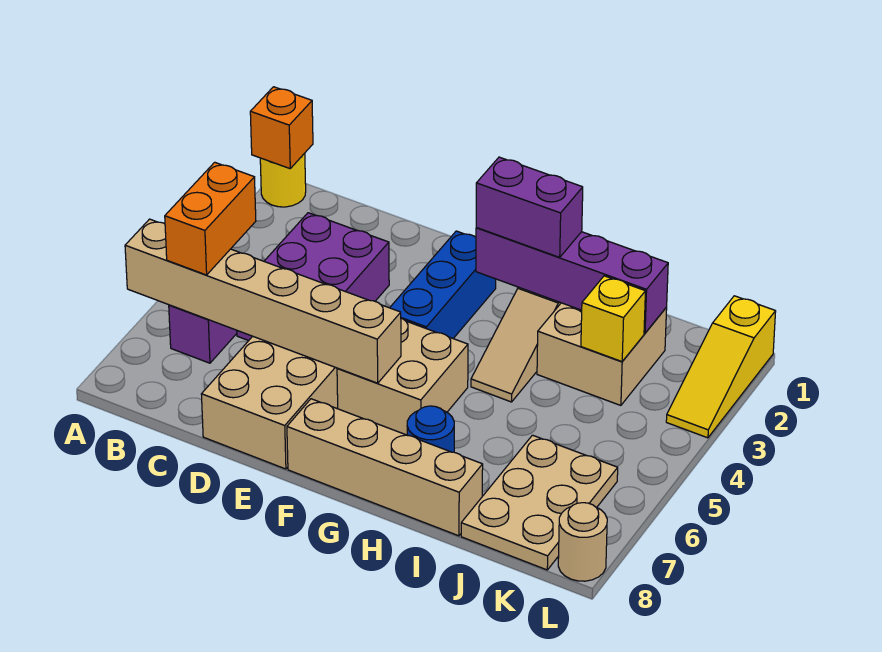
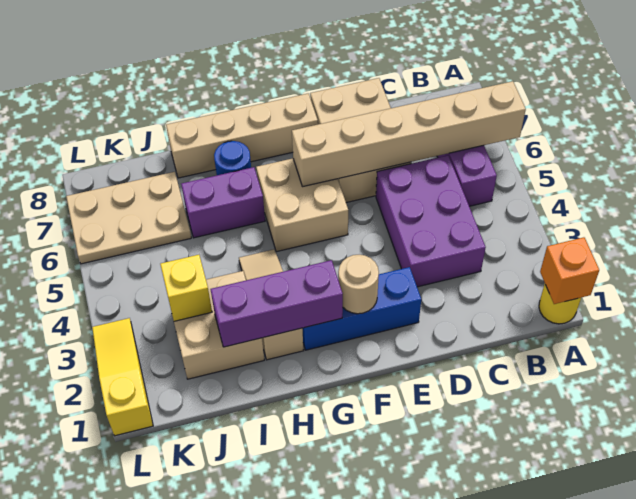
orange 1x2 brick [165,162,256,275] -> none
blue 1x3 brick [390,231,496,338] -> blue 1x3 brick turned to [302,267,421,350]
purple 1x4 brick [476,228,668,333] -> purple 1x3 brick [210,260,343,347]
purple 1x2 brick [476,157,583,257] -> purple 1x2 brick moved to [181,167,265,238]
tan 2x3 plate [461,435,618,570] -> tan 2x3 plate turned to [66,172,191,264]
tan 1x1 round brick [558,503,607,581] -> tan 1x1 round brick moved to [338,255,379,314]

